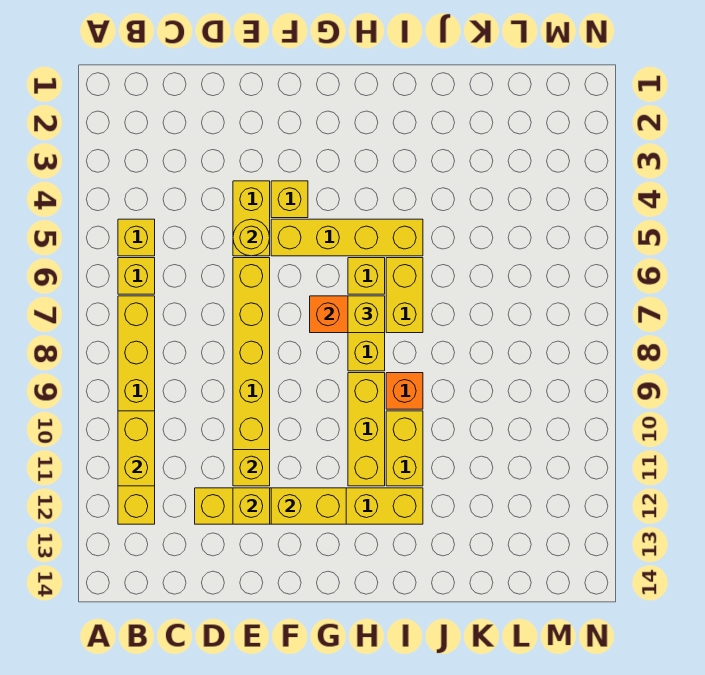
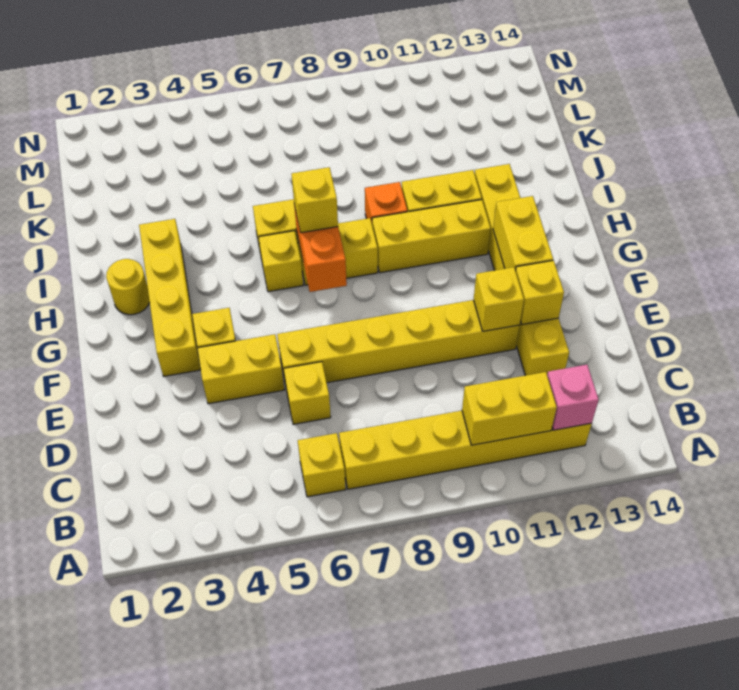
yellow 1x1 brick [118,219,155,256] -> yellow 1x1 brick moved to [284,362,331,424]
none -> pink 1x1 brick [547,365,599,430]
yellow 1x1 round brick [233,219,270,256] -> yellow 1x1 round brick moved to [106,259,150,315]
yellow 1x4 brick [271,219,423,256] -> yellow 1x4 brick moved to [139,219,201,376]

